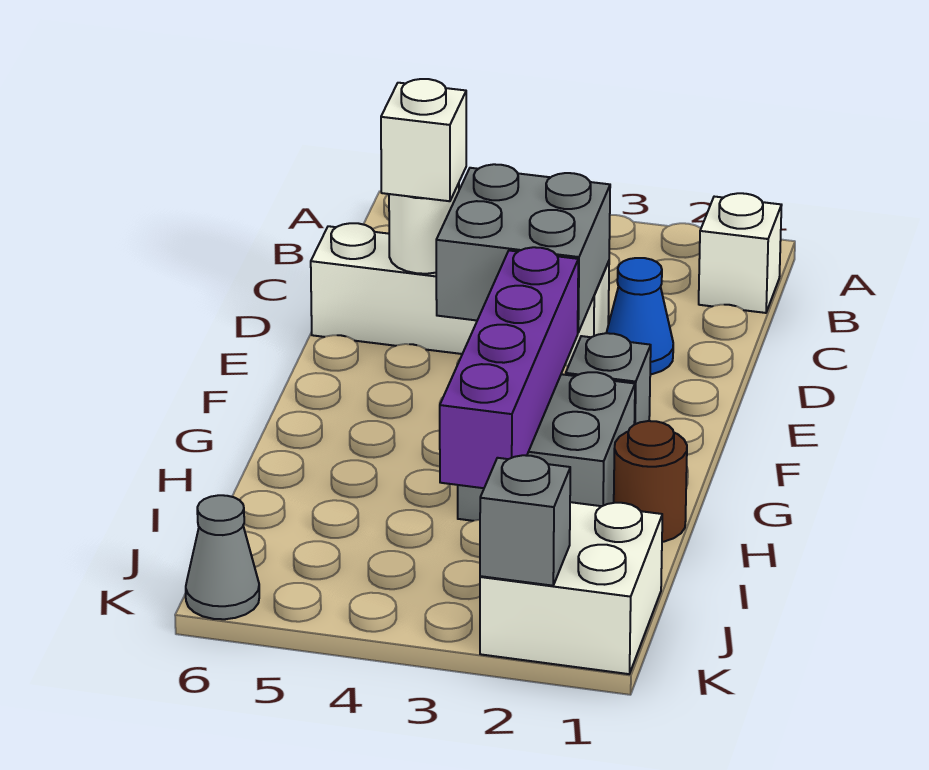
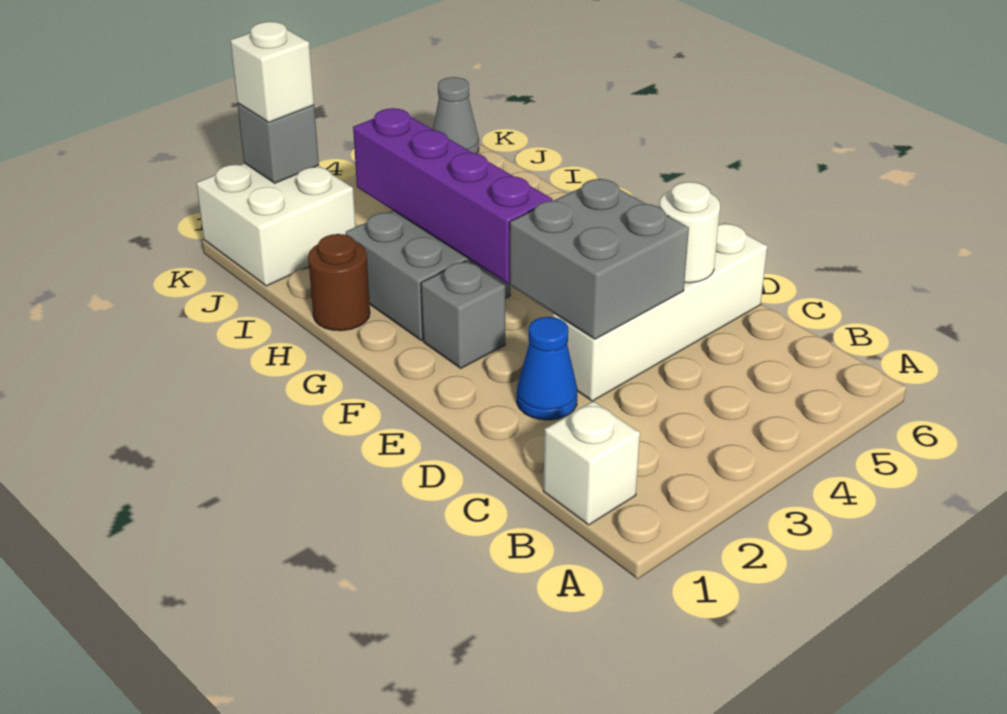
white 1x1 brick [381,79,466,201] -> white 1x1 brick moved to [230,22,314,122]

